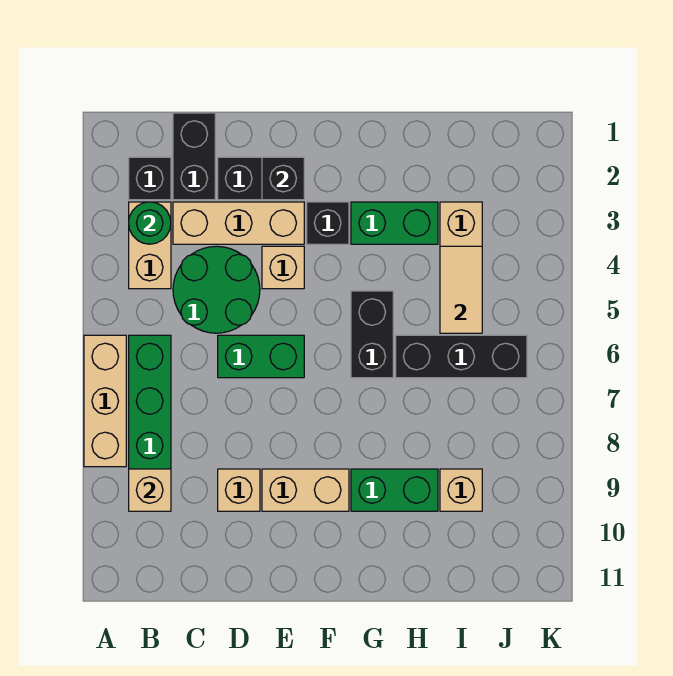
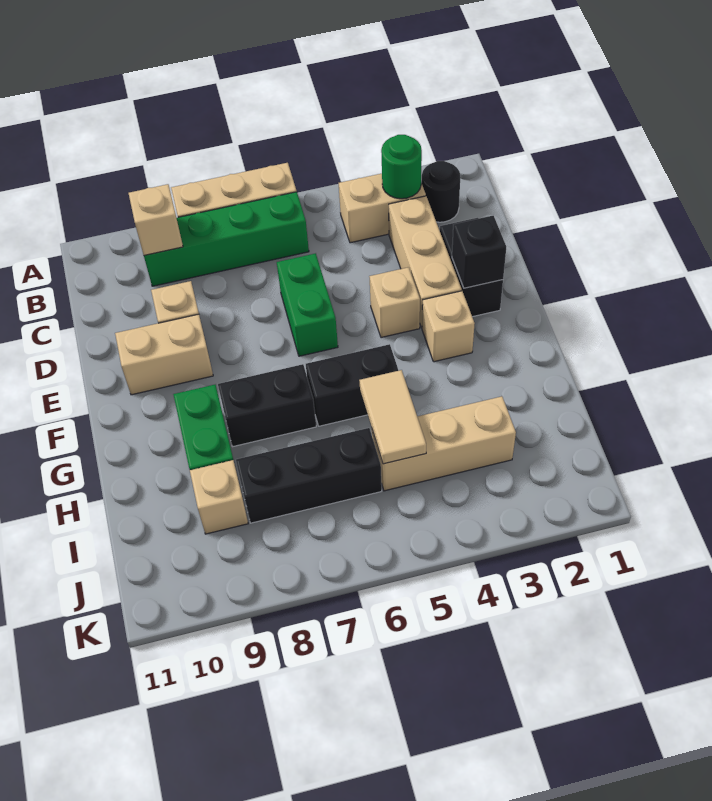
black 1x1 brick [129,157,171,200] -> black 1x1 round brick [421,161,460,222]
black 1x2 brick [173,113,215,200] -> black 1x2 brick moved to [218,364,316,446]
green 2x2 round brick [173,246,260,333] -> none
tan 1x2 brick [262,469,349,511] -> tan 1x2 brick turned to [115,314,213,395]
black 1x1 brick [307,202,349,244] -> tan 1x1 brick [422,291,475,362]
green 1x2 brick [351,202,438,244] -> none
black 1x3 brick [396,335,527,378] -> black 1x3 brick turned to [236,428,382,523]
tan 1x2 tile [440,246,482,333] -> tan 1x2 tile turned to [359,370,426,464]

